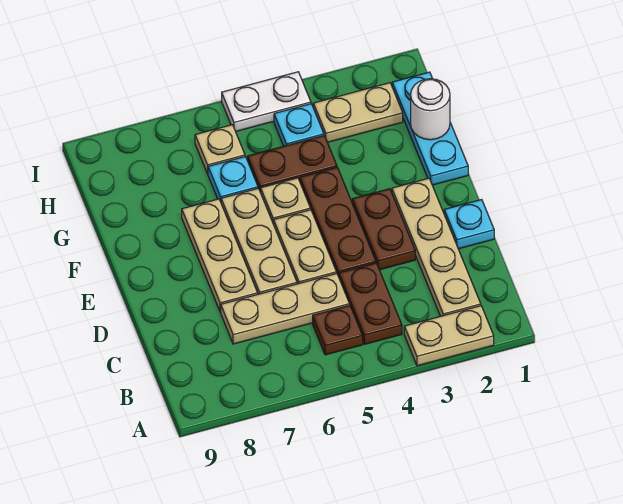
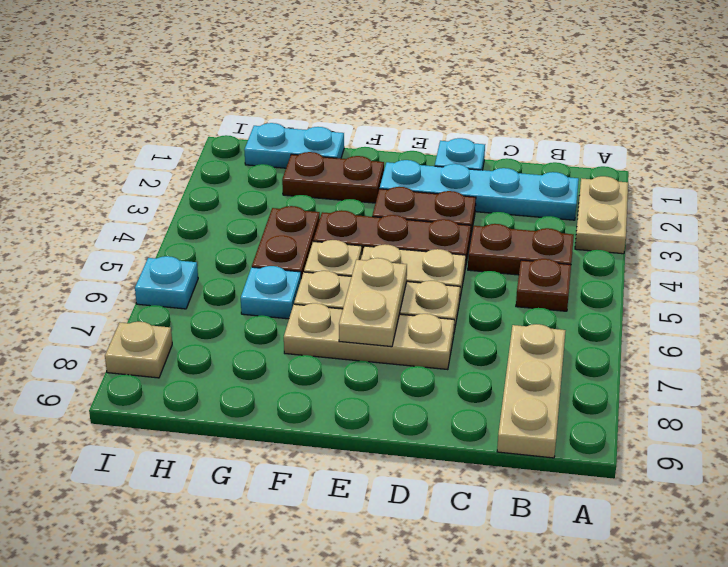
tan 1x4 plate [392,178,481,316] -> cyan 1x4 plate [380,160,579,220]
tan 1x3 plate [221,274,350,344] -> tan 1x3 plate moved to [497,324,566,458]
cyan 1x3 plate [392,72,468,185] -> cyan 1x2 plate [244,123,344,168]
none -> brown 1x2 plate [282,152,384,203]
white 1x1 round brick [411,79,450,140] -> none
tan 1x2 plate [313,83,403,142] -> tan 1x2 plate moved to [339,258,407,347]
cyan 1x1 plate [274,104,324,146] -> cyan 1x1 plate moved to [135,256,198,309]
tan 1x1 plate [195,125,245,174] -> tan 1x1 plate moved to [105,322,172,378]
white 1x2 plate [222,72,311,131] -> none

